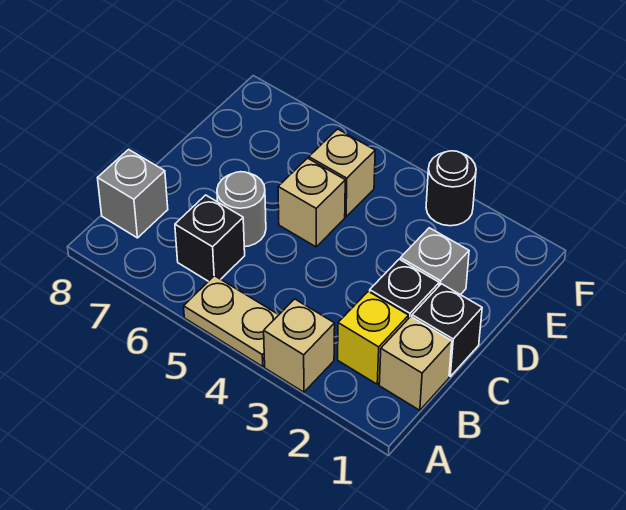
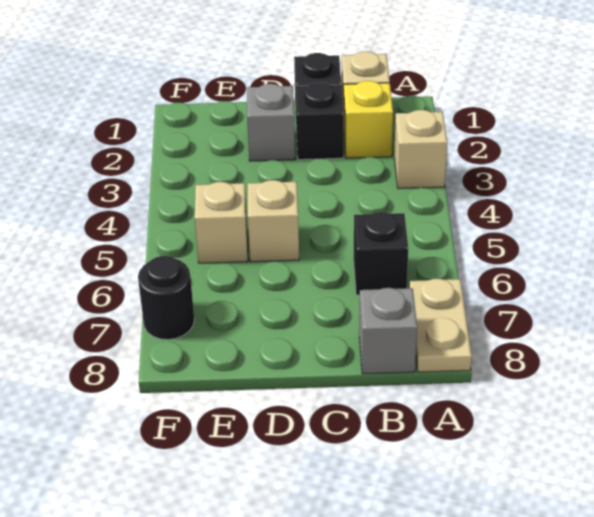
tan 1x2 plate [184,276,278,366] -> tan 1x2 plate moved to [410,279,472,372]
grey 1x1 round brick [217,172,266,247] -> none
black 1x1 round brick [426,151,476,226] -> black 1x1 round brick moved to [138,256,194,340]

